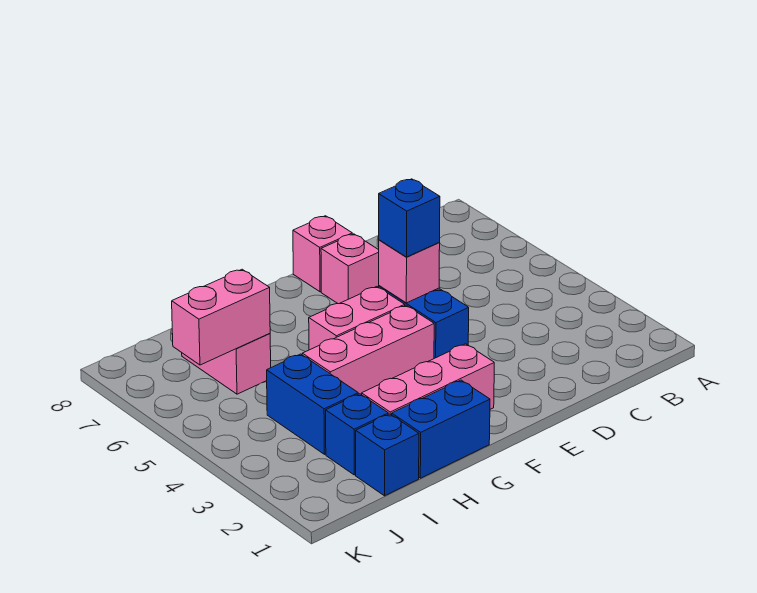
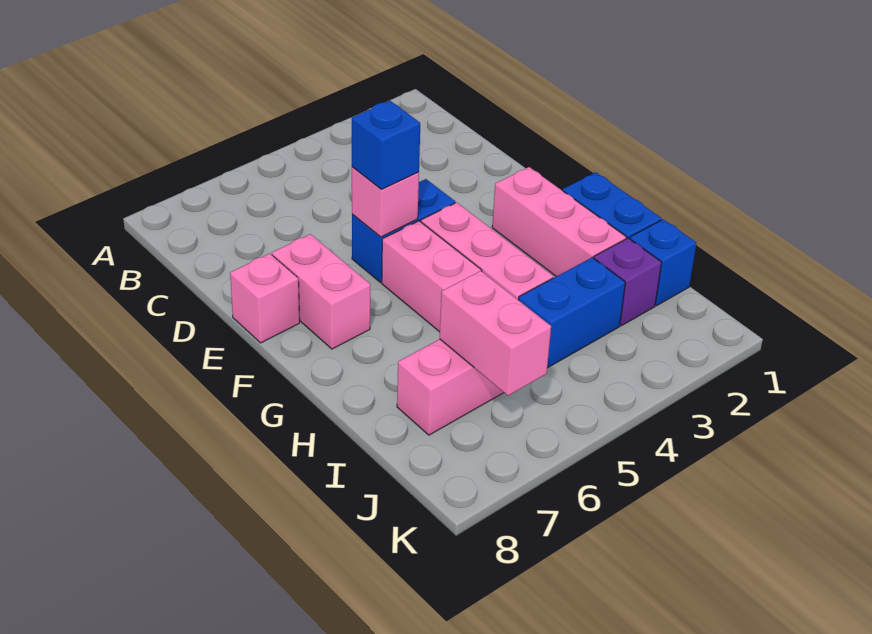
pink 1x1 brick [321,234,379,304] -> pink 1x2 brick [272,234,370,349]
blue 1x1 brick [326,394,388,475] -> purple 1x1 brick [594,238,661,326]

